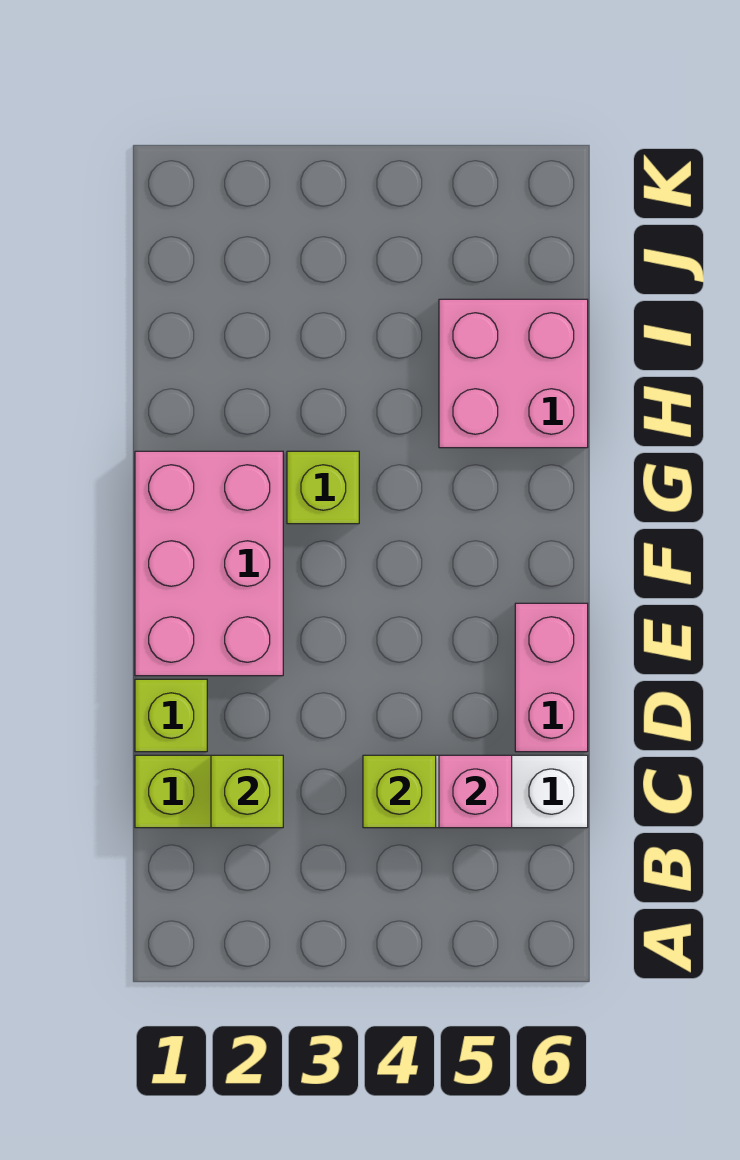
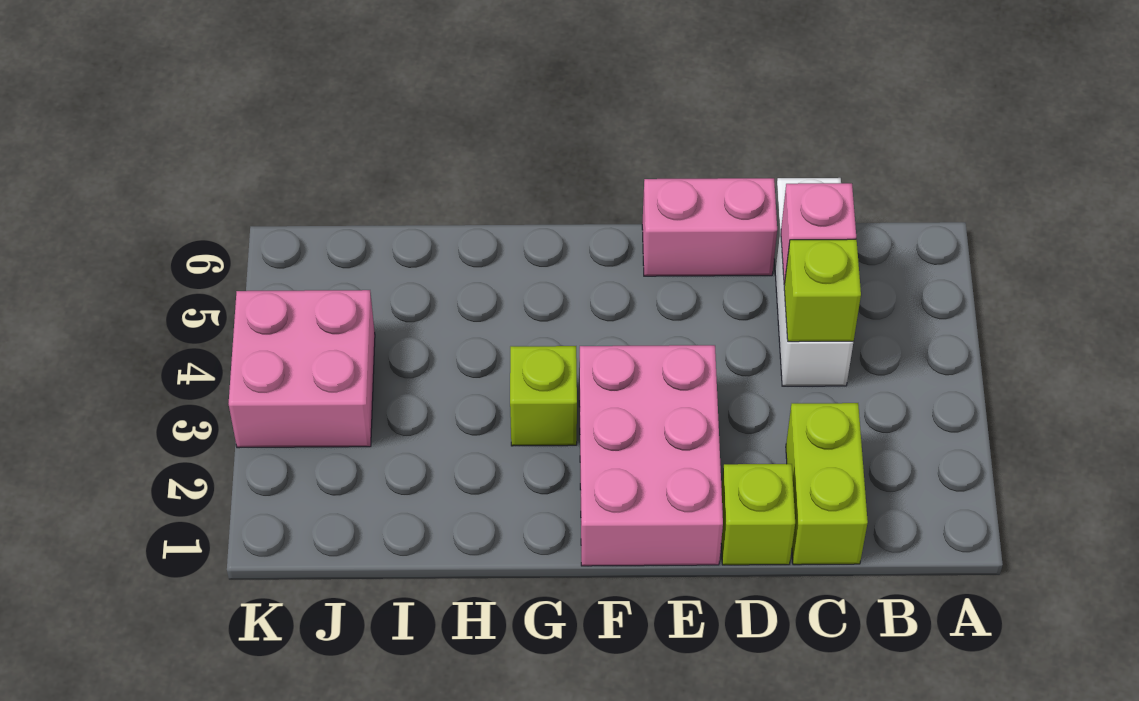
lime 1x1 brick [211,755,283,828] -> none
pink 2x3 brick [135,451,283,676] -> pink 2x3 brick turned to [579,345,723,566]
pink 2x2 brick [439,299,588,448] -> pink 2x2 brick moved to [229,290,375,448]

